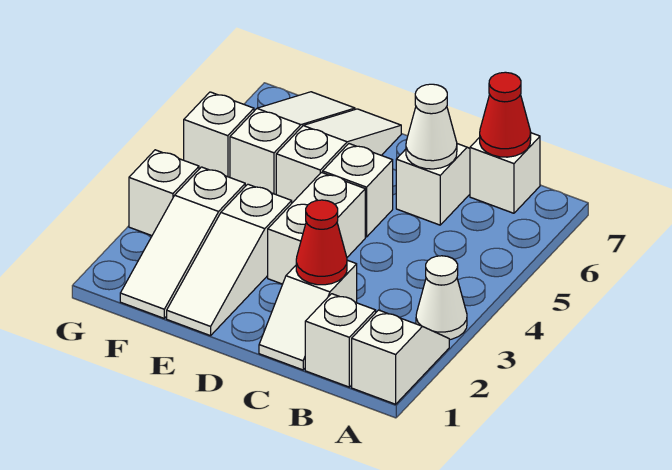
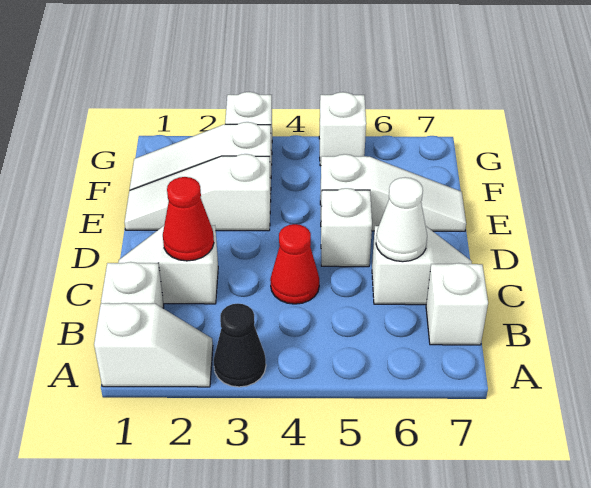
white 1x1 cone [416,256,467,340] -> black 1x1 cone [214,304,266,387]
red 1x1 cone [480,72,531,157] -> red 1x1 cone moved to [270,224,319,304]
white 1x2 brick [268,172,365,284] -> none
white 1x3 slope [230,92,355,194] -> none

